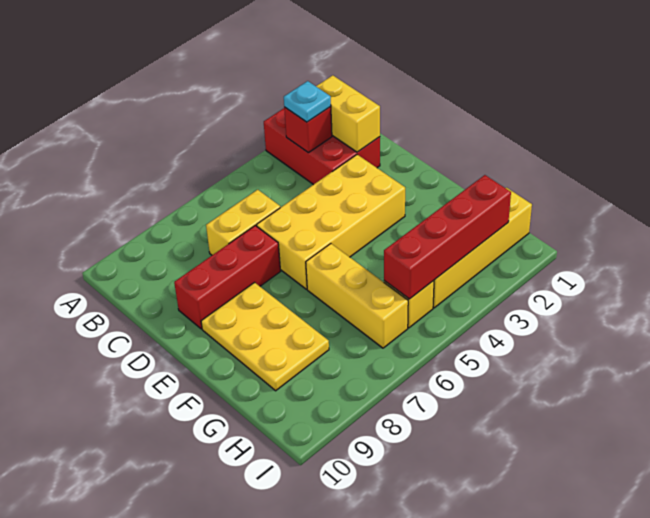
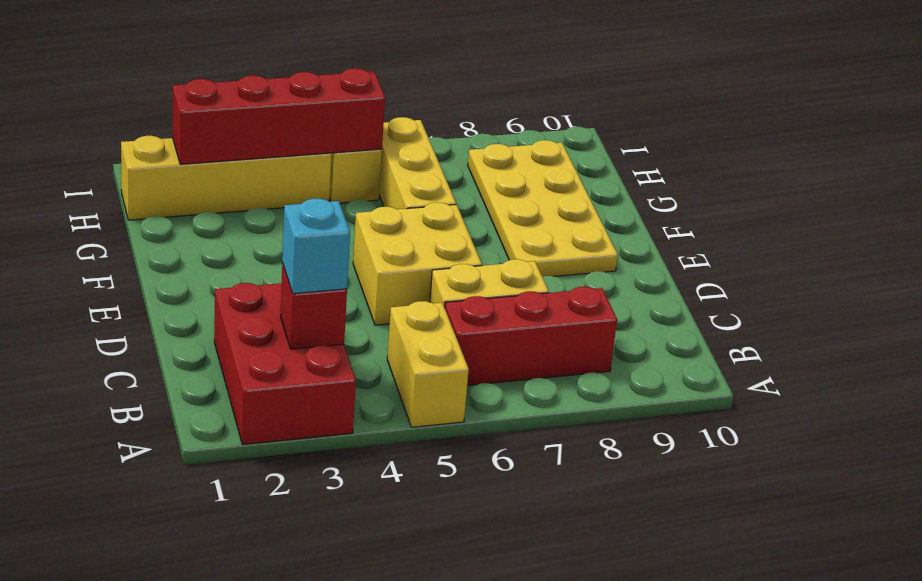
yellow 1x2 brick [316,75,380,152] -> yellow 1x2 brick moved to [387,301,469,427]
cyan 1x1 plate [284,81,331,122] -> cyan 1x1 brick [282,199,350,294]
yellow 2x4 brick [257,155,405,289] -> yellow 2x2 brick [353,202,482,325]
red 1x3 brick [174,226,281,329] -> red 1x3 brick moved to [445,287,617,385]
yellow 2x3 plate [201,283,329,391] -> yellow 2x4 plate [468,140,618,277]

